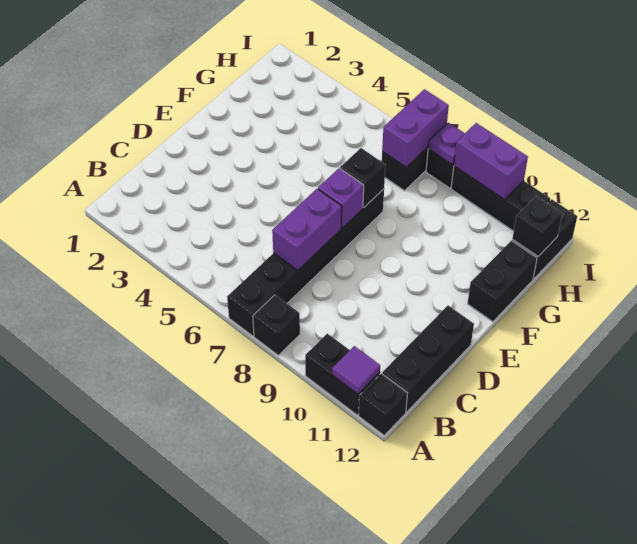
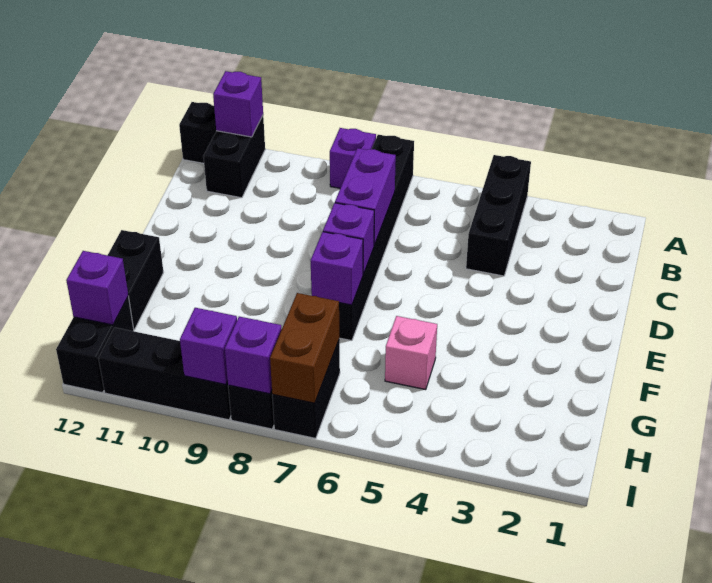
black 1x1 brick [253,295,300,355] -> purple 1x1 brick [330,128,376,188]
black 1x2 brick [305,334,380,415] -> black 1x2 brick turned to [203,116,265,198]
purple 1x1 tile [332,346,380,394] -> purple 1x1 brick [213,71,263,137]
black 1x3 brick [382,305,474,412] -> black 1x3 brick moved to [466,155,531,276]
black 1x1 brick [340,148,386,207] -> purple 1x1 brick [311,232,363,305]
none -> pink 1x1 brick [385,316,437,390]
purple 1x2 brick [382,89,449,167] -> brown 1x2 brick [270,293,339,403]
black 1x1 brick [512,196,562,256] -> purple 1x1 brick [66,251,128,325]
purple 1x1 plate [428,123,465,165] -> purple 1x1 brick [225,317,282,394]
purple 1x2 brick [454,123,528,200] -> purple 1x1 brick [180,308,237,385]

